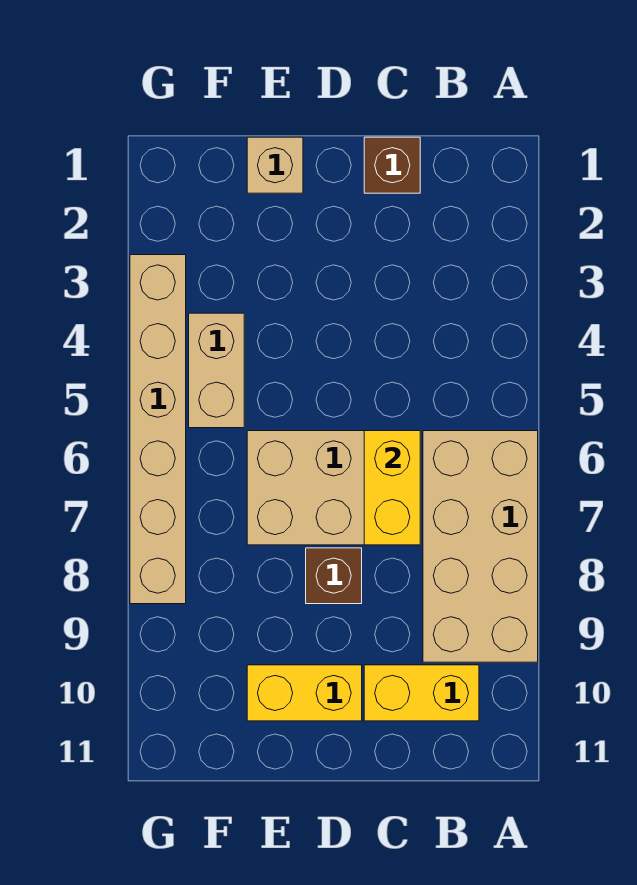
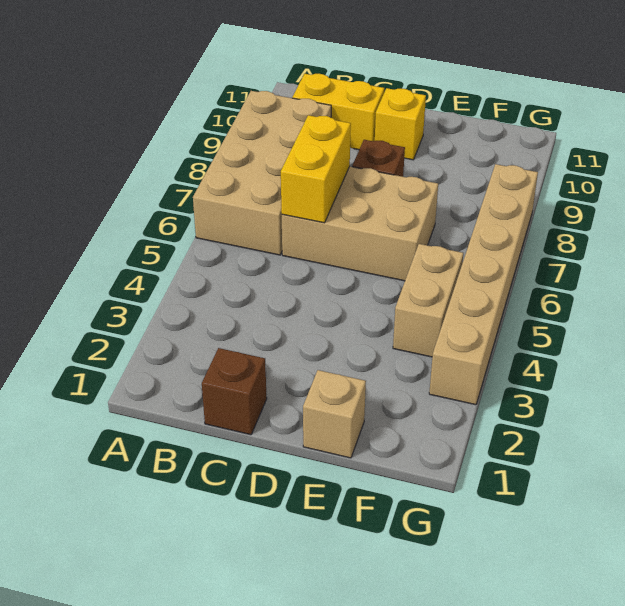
yellow 1x2 brick [247,665,362,721] -> yellow 1x1 brick [375,88,426,160]

